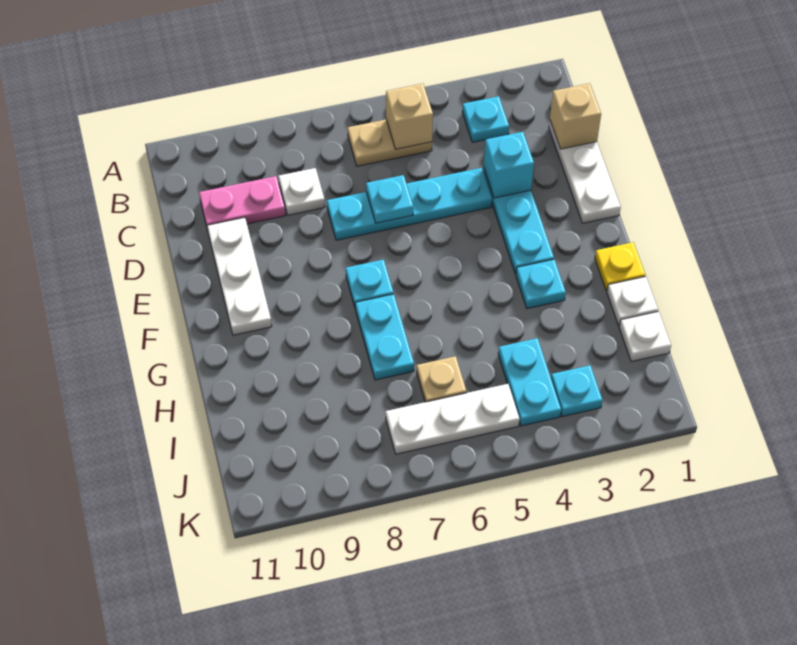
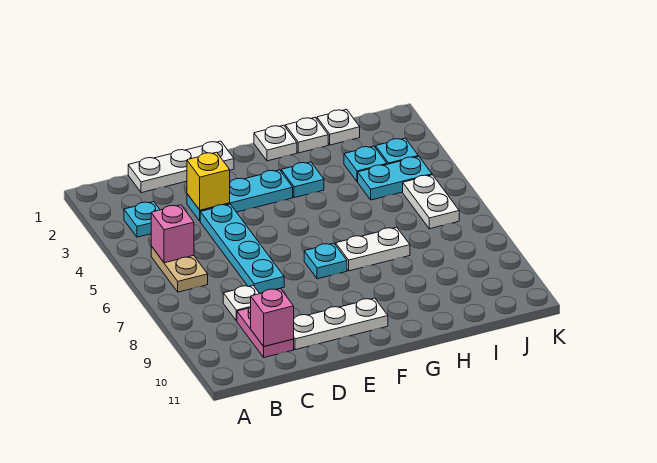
tan 1x1 brick [386,84,433,149] -> pink 1x1 brick [151,205,194,263]
tan 1x1 brick [550,83,601,149] -> none
none -> pink 1x1 brick [251,289,294,346]
cyan 1x1 brick [484,132,534,198] -> yellow 1x1 brick [187,152,230,210]
cyan 1x1 plate [366,175,413,223] -> cyan 1x1 plate moved to [344,146,387,182]
yellow 1x1 plate [595,242,645,291] -> white 1x1 plate [254,125,297,161]
cyan 1x2 plate [355,294,414,380] -> white 1x2 plate [336,227,410,271]
tan 1x1 plate [417,356,466,402] -> none
white 1x3 plate [386,384,520,454] -> white 1x2 plate [403,175,459,229]

